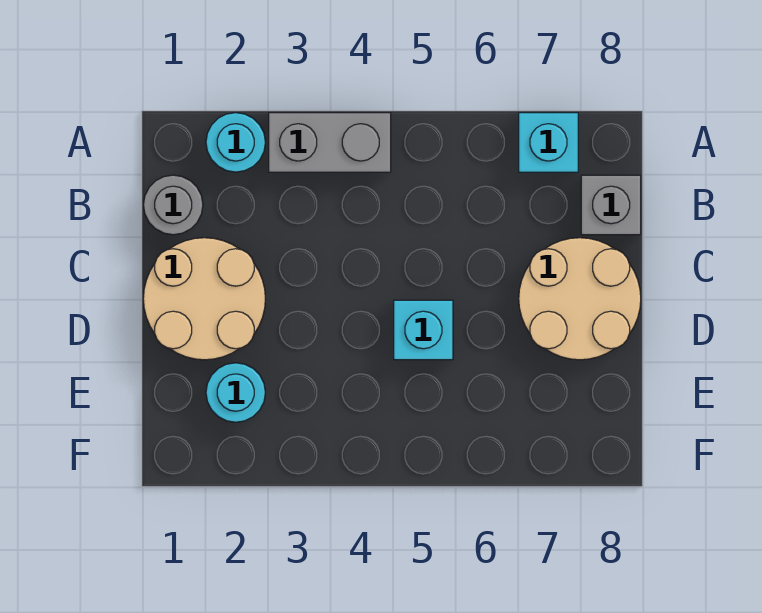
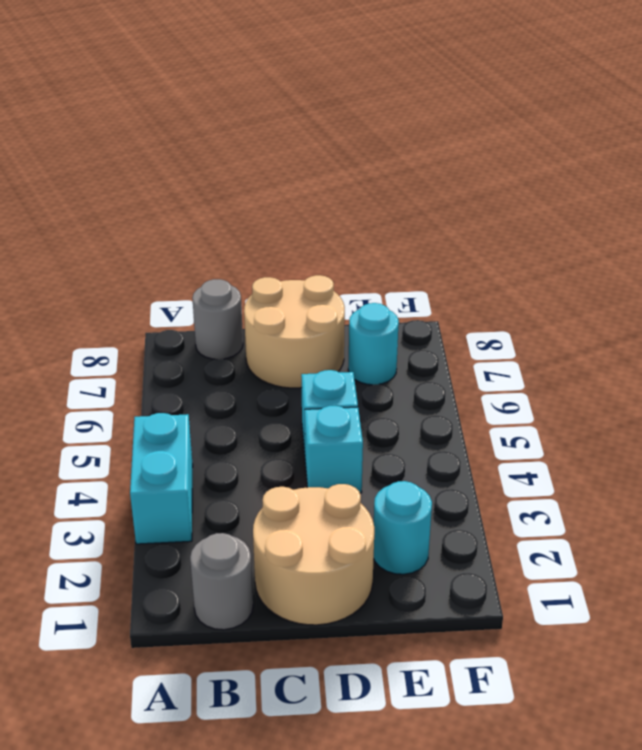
cyan 1x1 round brick [206,113,265,172] -> cyan 1x1 round brick moved to [348,303,399,385]
grey 1x2 brick [269,113,391,172] -> cyan 1x2 brick [130,413,193,544]
cyan 1x1 brick [519,113,578,172] -> cyan 1x1 brick moved to [305,406,363,493]
grey 1x1 brick [581,175,641,235] -> grey 1x1 round brick [192,279,243,359]

